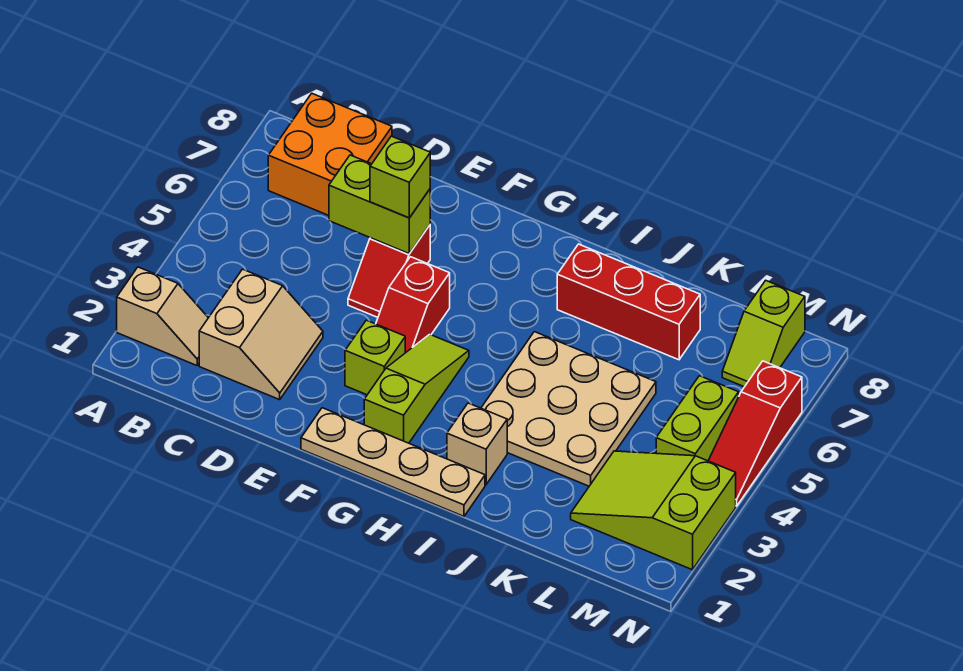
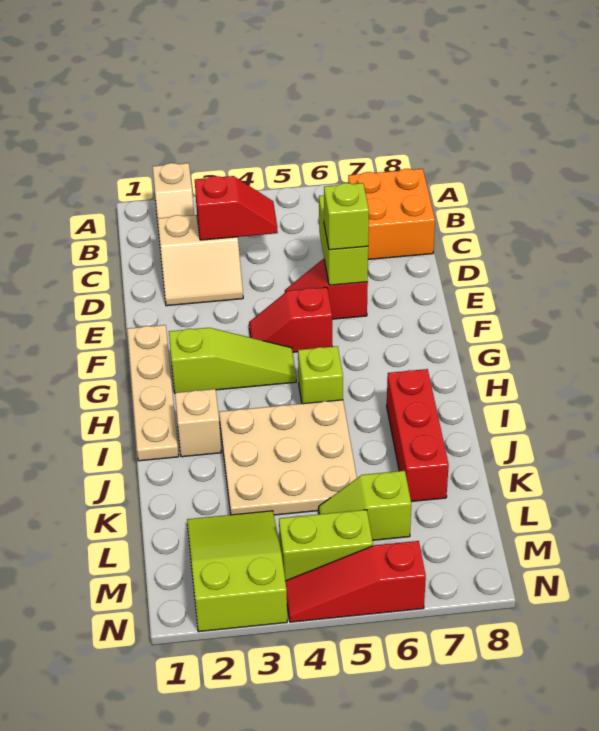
none -> red 1x2 slope [195,176,278,240]
lime 1x1 brick [345,320,405,395] -> lime 1x1 brick moved to [298,346,343,404]
lime 1x2 slope [722,280,805,387] -> lime 1x2 slope moved to [319,471,411,540]

